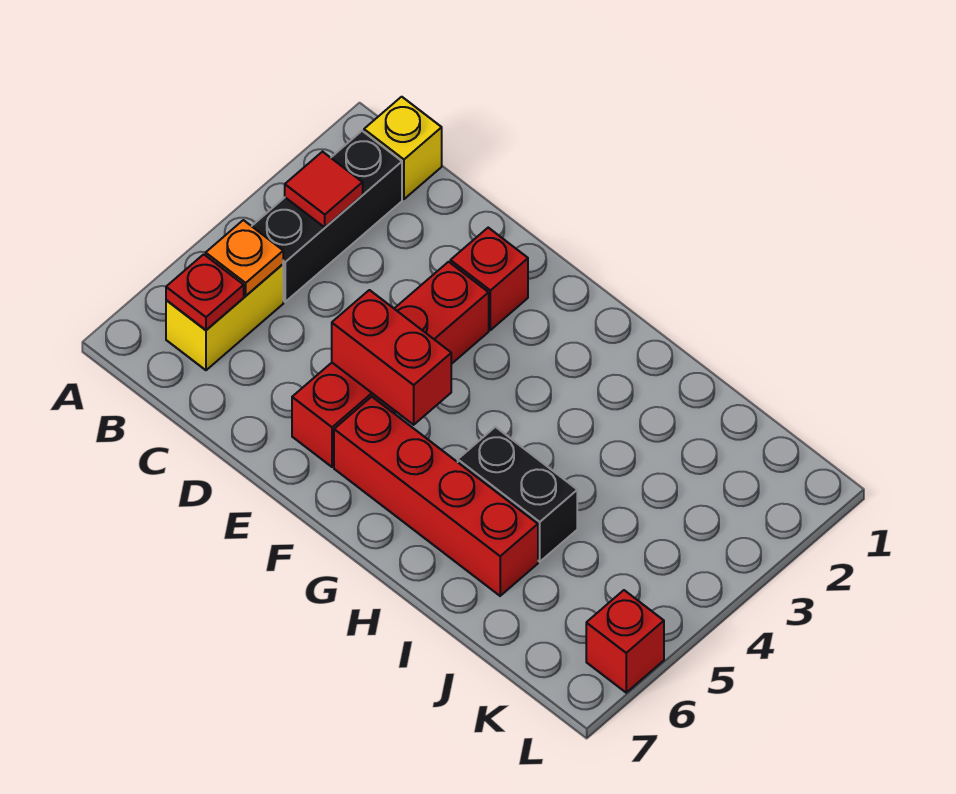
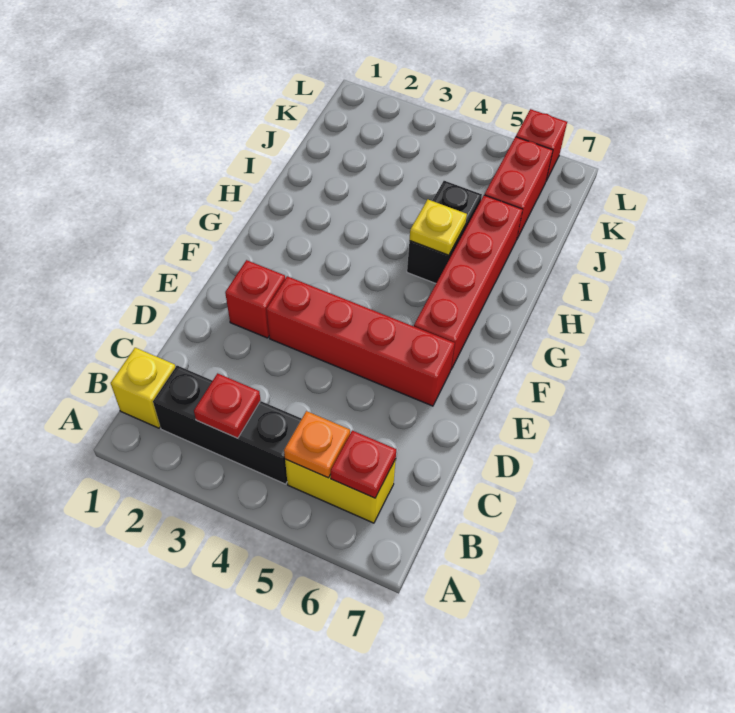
red 1x1 tile [285,152,363,227] -> red 1x1 plate [194,373,261,438]
red 1x2 brick [332,290,451,425] -> red 1x2 brick moved to [485,137,553,240]
none -> yellow 1x1 plate [410,200,467,255]

